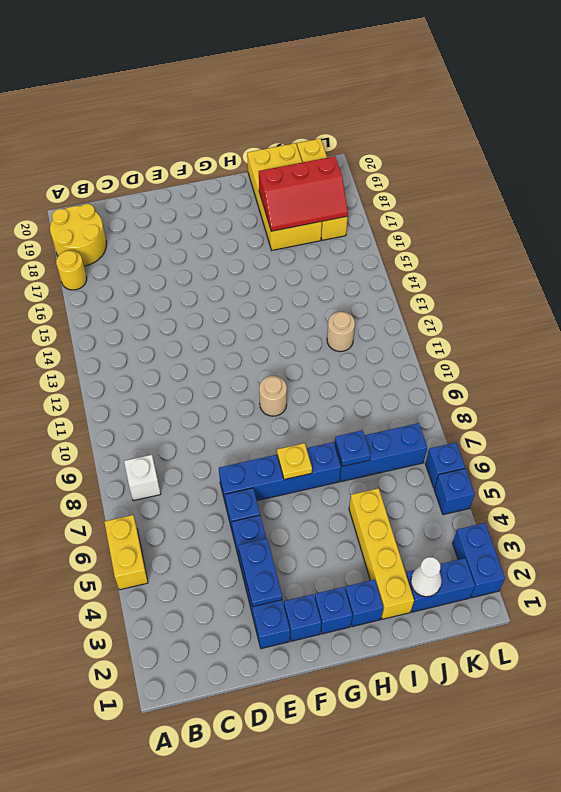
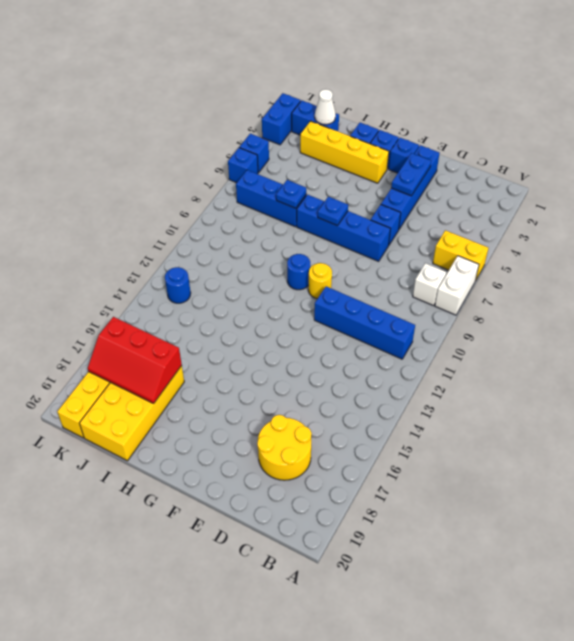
yellow 1x2 brick [105,515,148,590] -> yellow 1x2 brick turned to [433,230,488,281]
none -> white 1x2 brick [435,256,479,315]
yellow 1x1 round brick [56,251,87,290] -> yellow 1x1 round brick moved to [308,263,332,299]
yellow 2x2 round brick [50,204,107,266] -> yellow 2x2 round brick moved to [257,415,312,480]
none -> blue 1x4 brick [314,286,415,359]
yellow 1x1 plate [277,443,312,480] -> blue 1x1 plate [318,197,348,226]
tan 1x1 round brick [259,376,287,416] -> blue 1x1 round brick [287,254,310,290]
yellow 1x4 brick [349,488,414,619] -> yellow 1x4 brick turned to [300,121,389,183]
red 2x3 slope [259,156,348,231] -> red 2x3 slope turned to [88,317,182,403]
tan 1x1 round brick [327,312,355,352] -> none
none -> blue 1x1 round brick [165,267,191,303]

